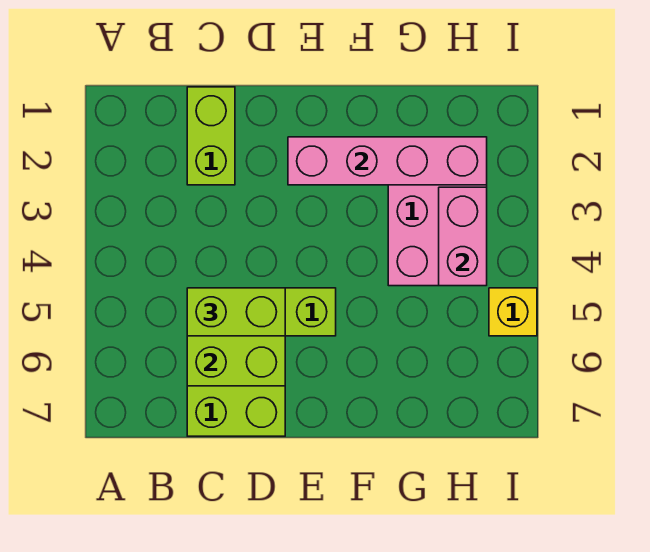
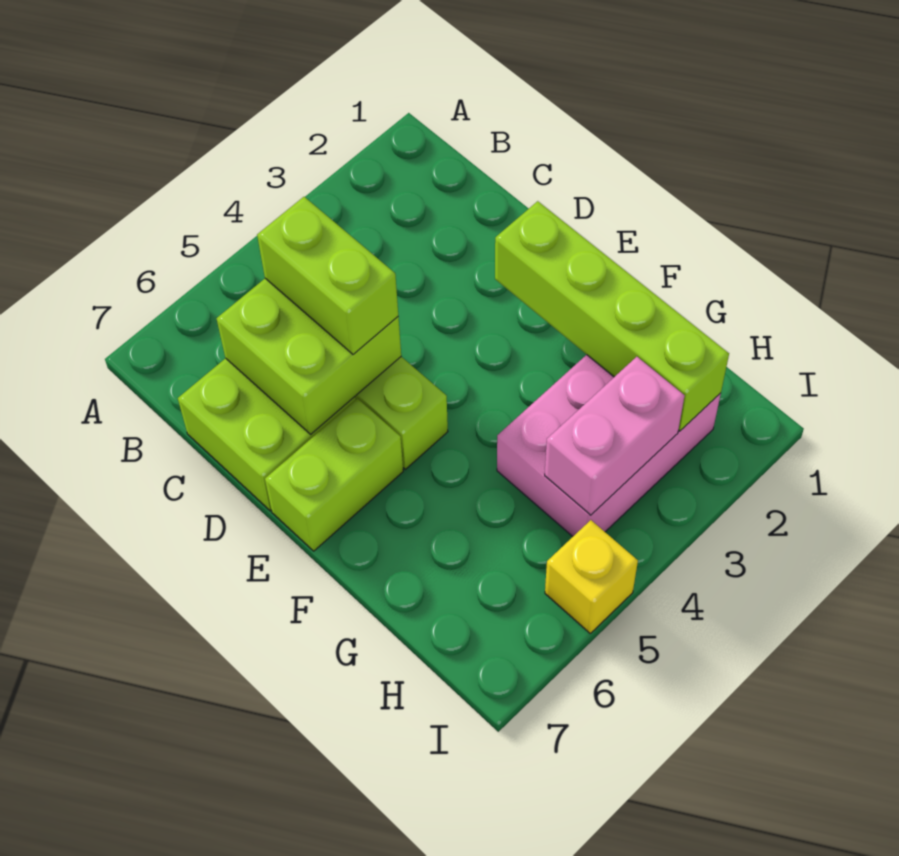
lime 1x2 brick [187,87,235,185] -> lime 1x2 brick moved to [265,399,403,551]
pink 1x4 brick [288,137,487,185] -> lime 1x4 brick [495,201,729,431]

